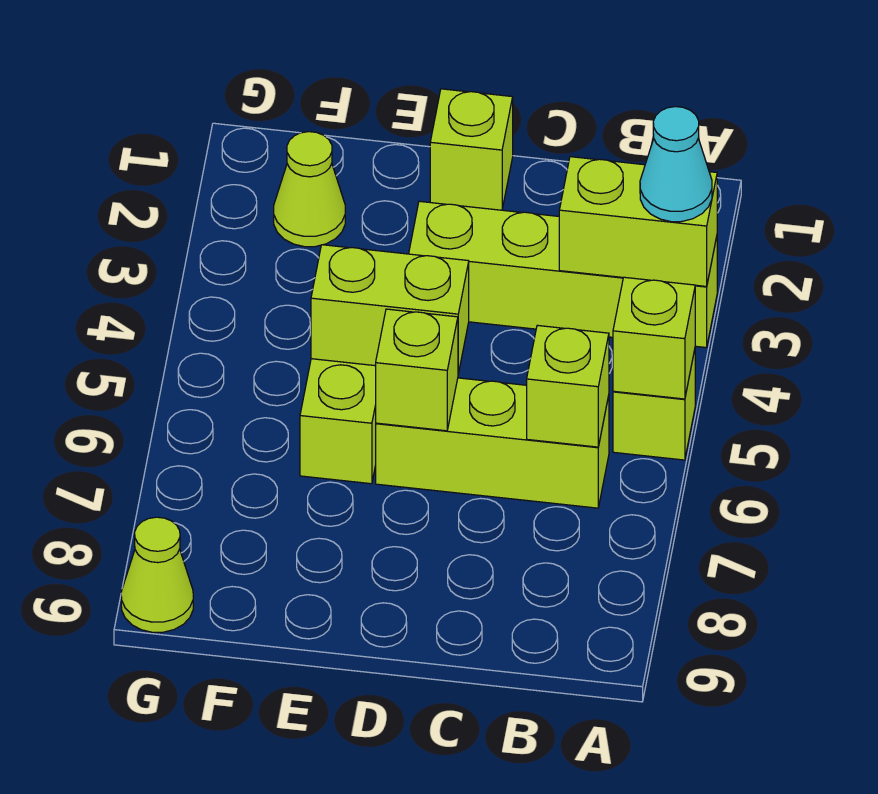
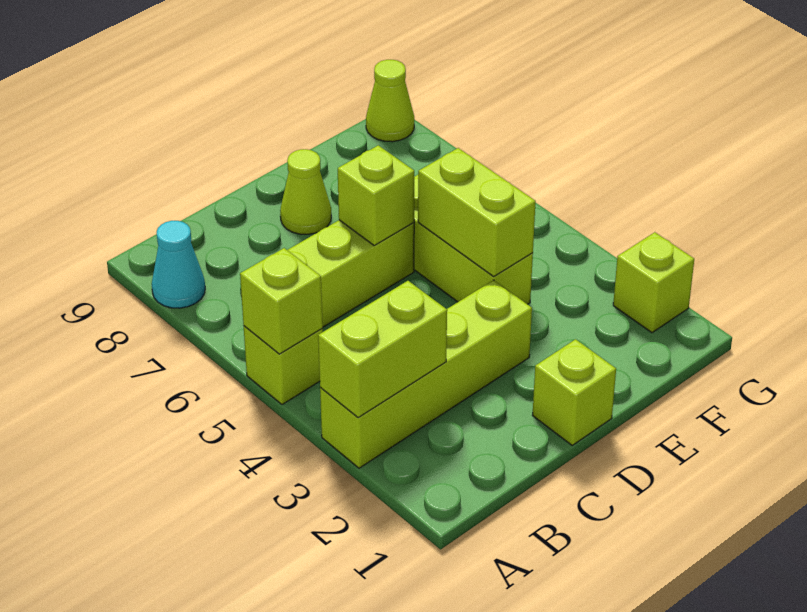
cyan 1x1 cone [640,107,712,222] -> cyan 1x1 cone moved to [152,221,205,308]
lime 1x1 brick [527,325,609,447] -> lime 1x1 brick moved to [613,232,694,333]
lime 1x2 brick [311,245,469,374] -> lime 1x2 brick turned to [418,148,536,276]
lime 1x1 cone [274,132,345,247] -> lime 1x1 cone moved to [280,149,331,234]

